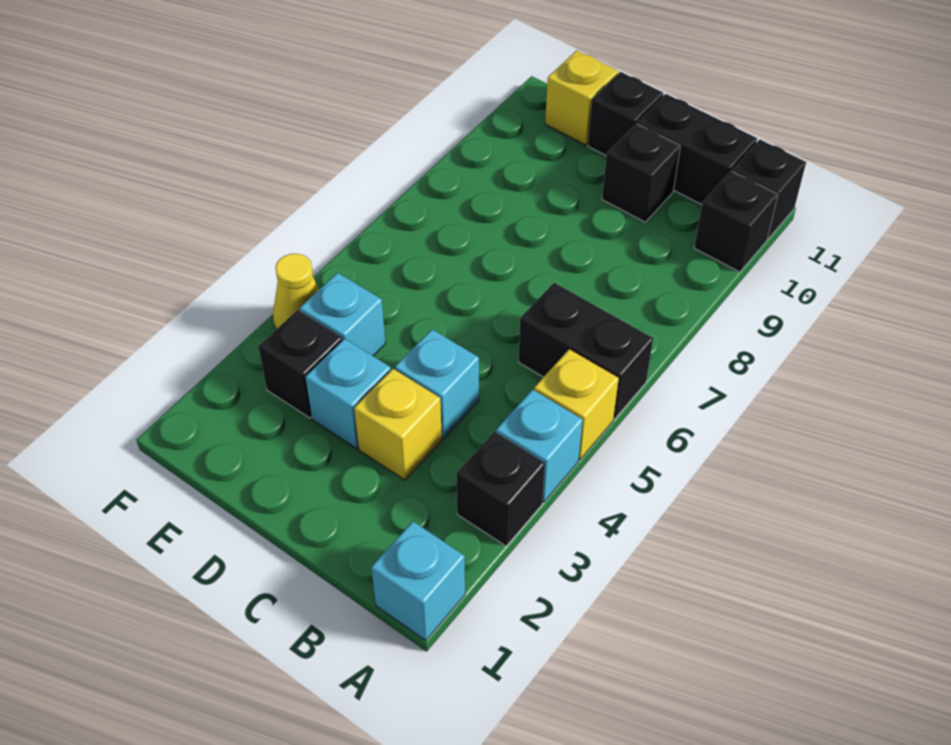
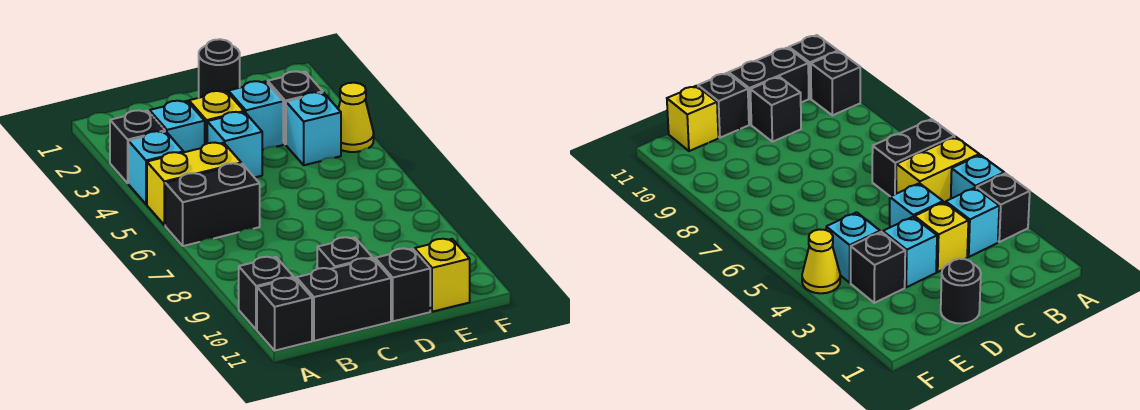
cyan 1x1 brick [371,521,465,641] -> cyan 1x1 brick moved to [150,101,205,152]
yellow 1x1 brick [534,349,619,460] -> yellow 1x2 brick [147,143,241,225]
none -> black 1x1 round brick [199,39,240,98]

